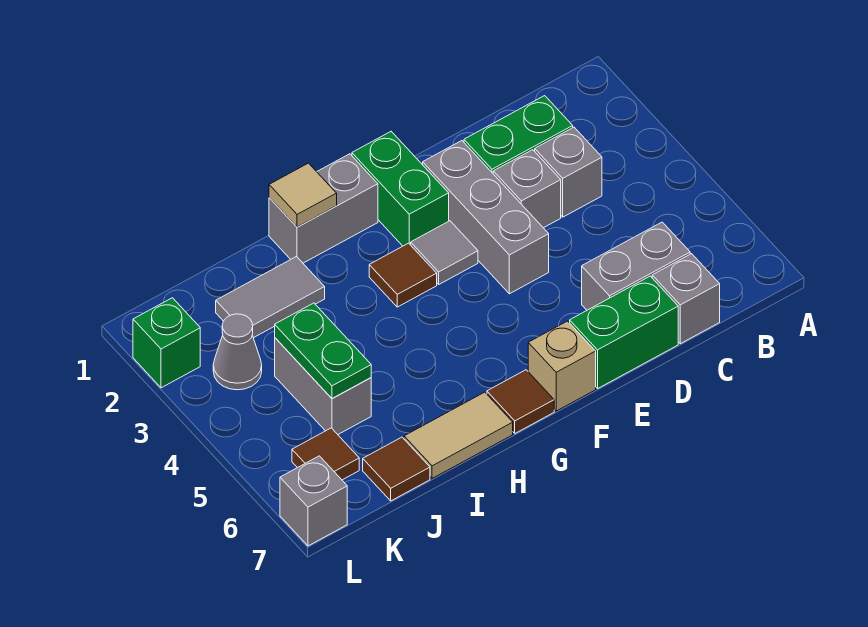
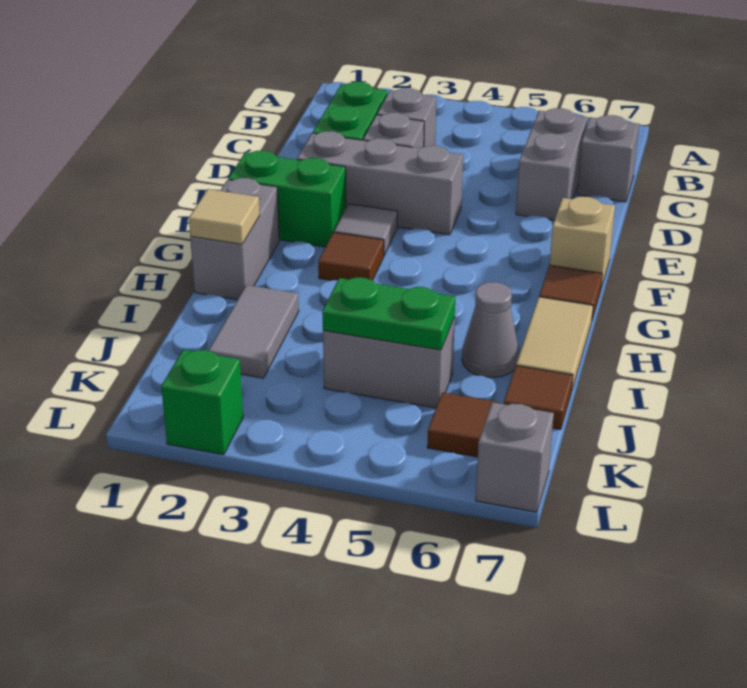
green 1x2 brick [570,276,678,388] -> none
grey 1x1 cone [213,314,262,390] -> grey 1x1 cone moved to [462,282,519,378]

